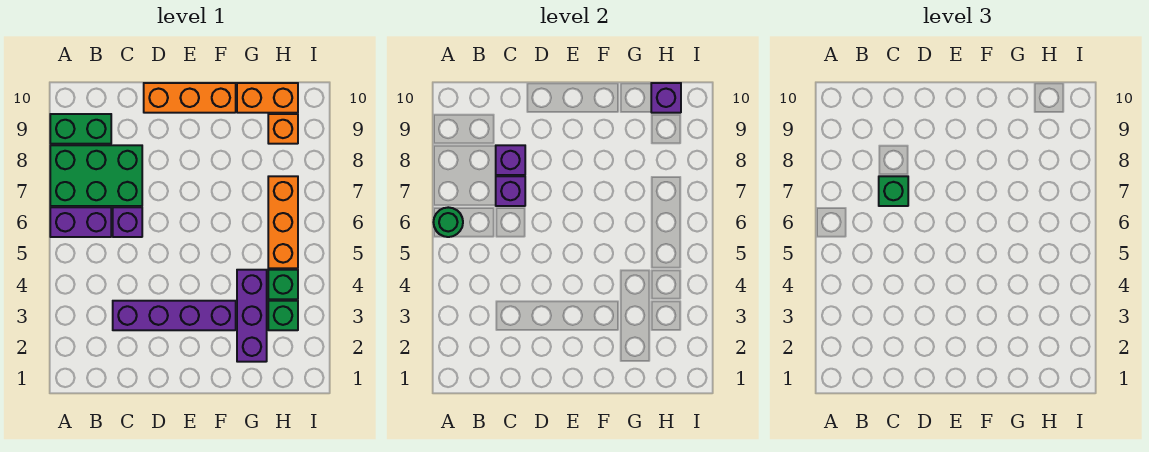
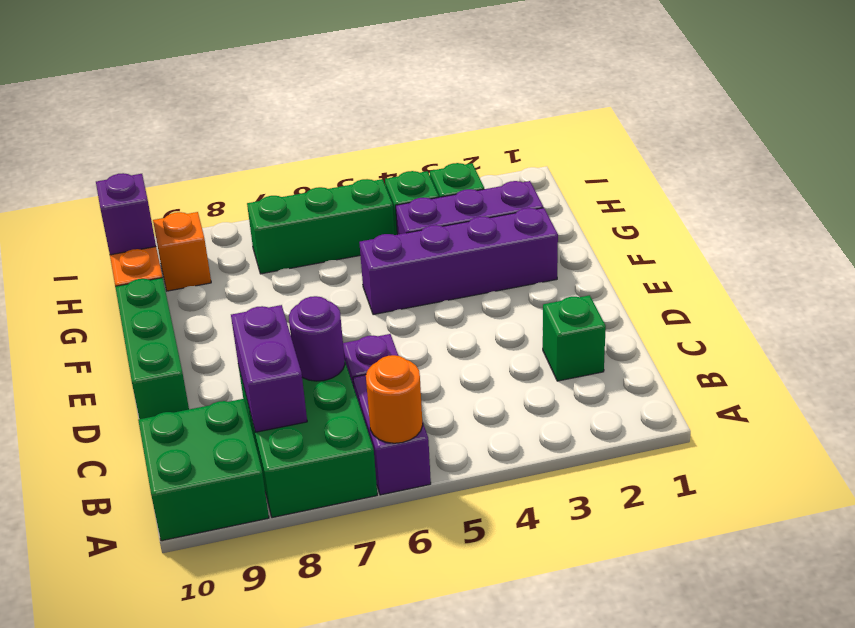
green 1x1 round brick [433,207,463,237] -> orange 1x1 round brick [366,355,423,443]
green 1x2 brick [50,114,111,144] -> green 2x2 brick [138,399,269,541]
purple 1x4 brick [113,301,236,330] -> purple 1x4 brick turned to [359,208,558,315]
purple 1x1 brick [496,176,525,206] -> purple 1x1 round brick [289,296,345,381]
green 1x1 brick [879,176,908,206] -> green 1x1 brick moved to [543,295,606,381]
purple 1x1 brick [496,145,525,175] -> purple 1x2 brick [231,305,307,432]
orange 1x3 brick [144,83,236,113] -> green 1x3 brick [115,278,189,419]
orange 1x3 brick [268,176,298,268] -> green 1x3 brick [247,179,395,274]

